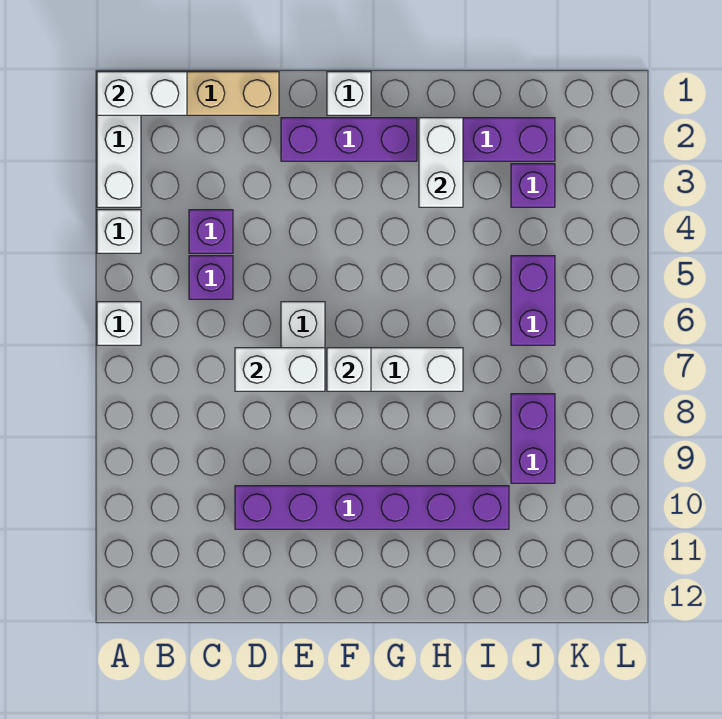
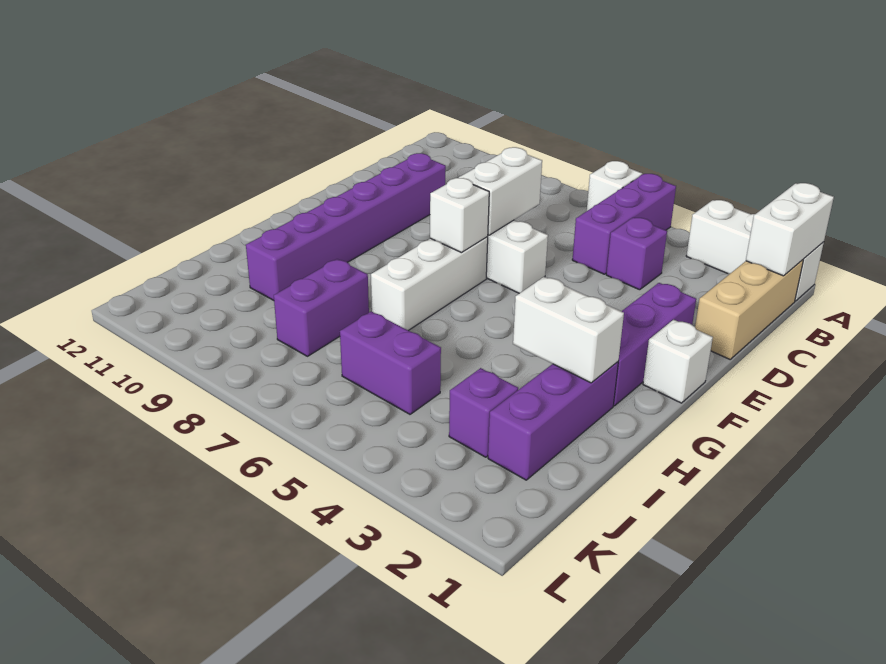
white 1x1 brick [97,210,141,253] -> none
purple 1x1 brick [189,256,233,299] -> purple 1x3 brick [572,174,676,274]
purple 1x2 brick [511,394,555,483] -> purple 1x2 brick turned to [274,259,369,356]

